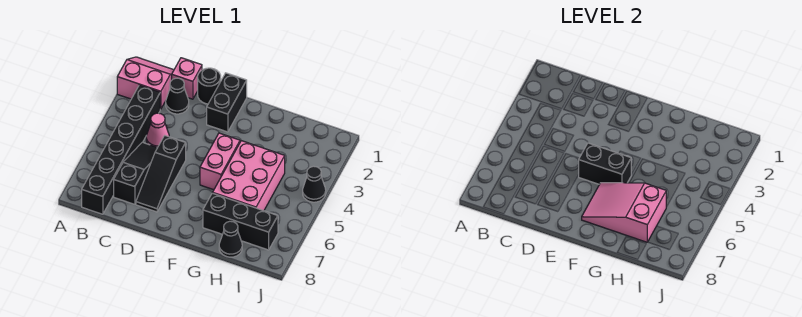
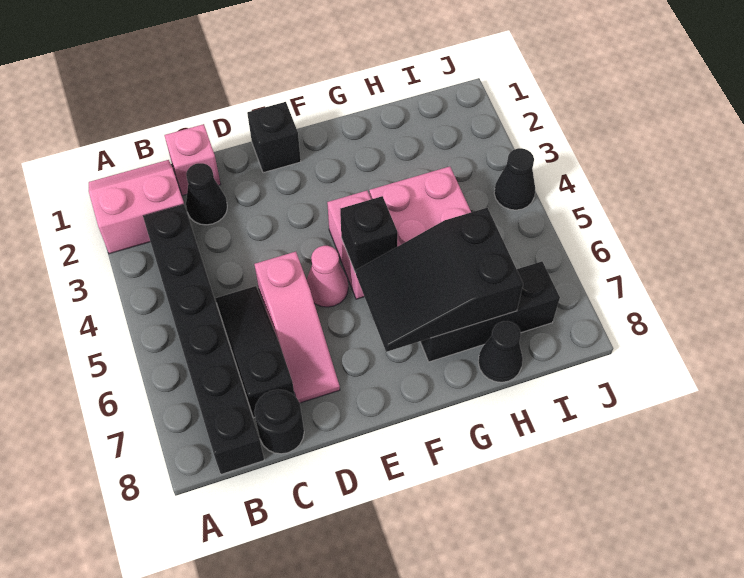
pink 1x1 cone [146,113,169,147] -> pink 1x1 cone moved to [307,246,348,307]
black 1x1 round brick [198,68,221,104] -> black 1x1 round brick moved to [254,390,304,454]
black 1x3 slope [136,136,186,212] -> pink 1x3 slope [254,252,340,403]
black 1x2 brick [207,73,247,132] -> black 1x1 brick [247,102,301,173]
black 1x2 brick [579,143,631,184] -> black 1x1 brick [340,196,398,273]
pink 2x3 slope [582,183,666,242] -> black 2x3 slope [356,208,523,352]

